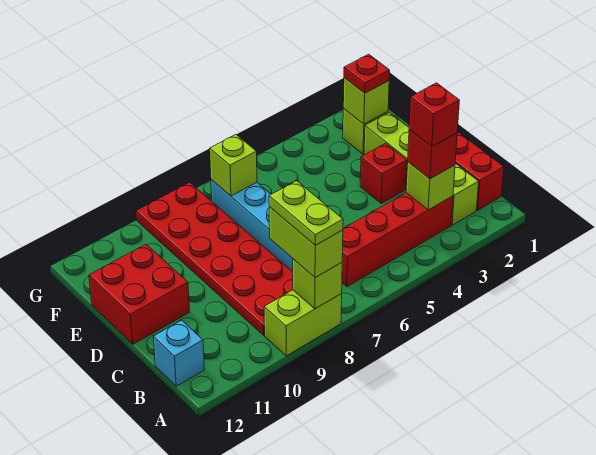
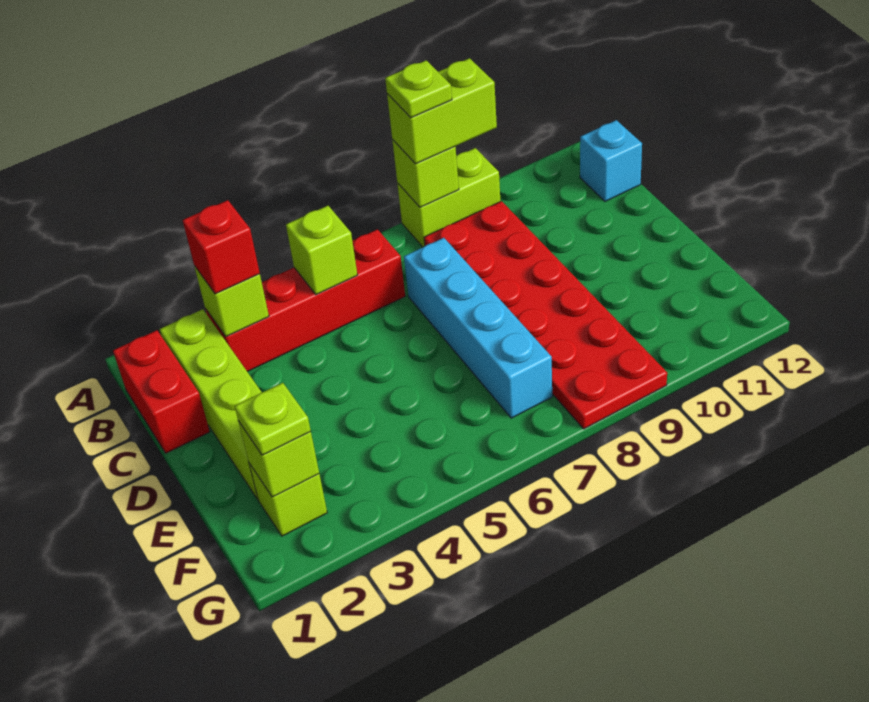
lime 1x2 brick [269,207,343,278] -> lime 1x2 brick turned to [387,58,497,164]
lime 1x2 plate [269,181,343,245] -> lime 1x1 plate [385,61,452,118]
red 1x1 brick [409,83,459,147] -> none
red 1x1 brick [360,143,407,203] -> none
red 2x2 brick [89,244,189,344] -> none
red 1x1 plate [344,54,390,93] -> lime 1x1 plate [235,383,311,455]
lime 1x1 brick [210,135,257,196] -> lime 1x1 brick moved to [286,206,357,295]

